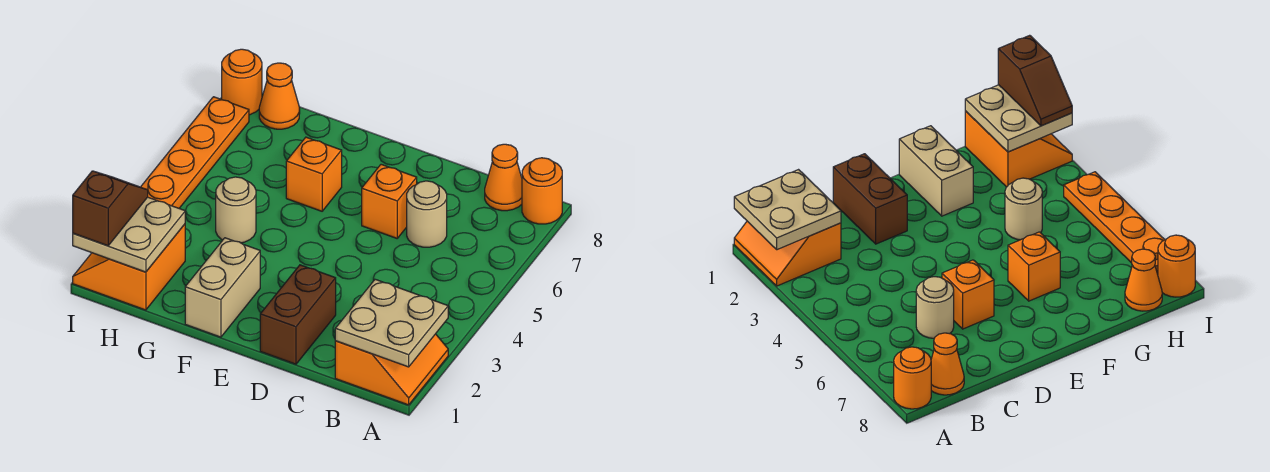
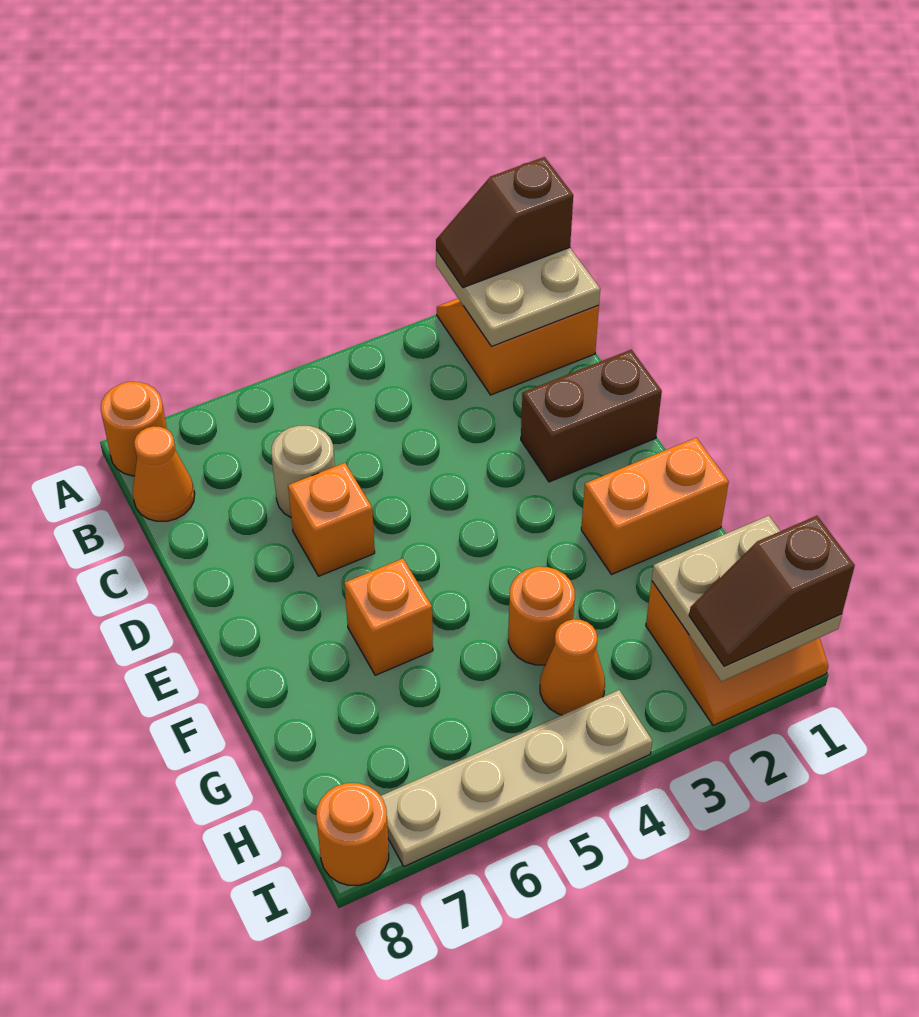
none -> brown 1x2 slope [436,157,573,288]
tan 1x2 brick [185,238,260,337] -> orange 1x2 brick [581,438,729,575]
tan 1x1 round brick [216,177,256,243] -> orange 1x1 round brick [508,567,575,665]
orange 1x1 cone [259,63,300,129] -> orange 1x1 cone moved to [540,619,605,715]
orange 1x4 plate [141,97,249,208] -> tan 1x4 plate [381,690,652,867]

